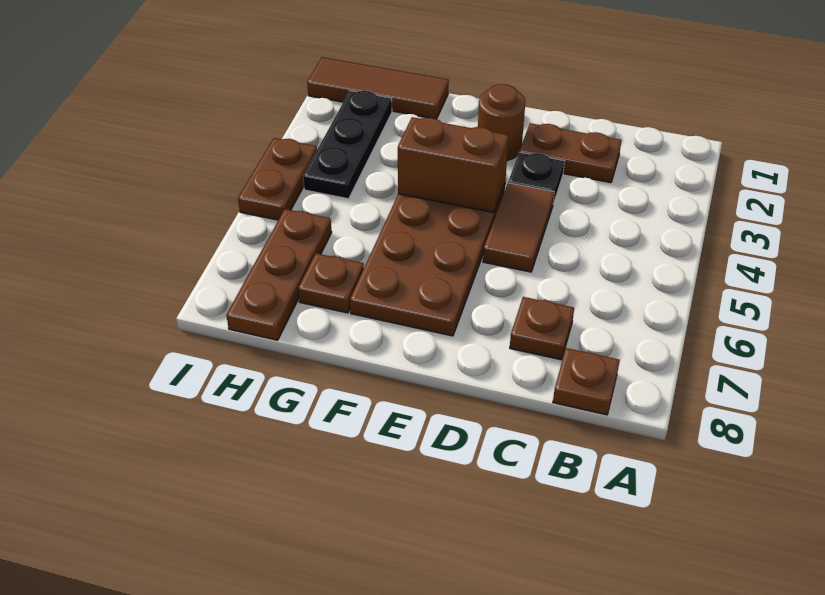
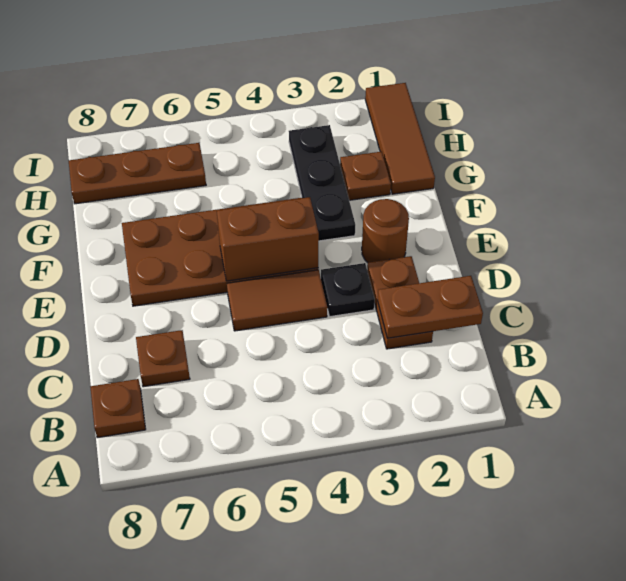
brown 1x2 brick [398,117,509,212] -> brown 1x2 brick turned to [217,197,319,281]
brown 1x1 plate [298,253,364,313] -> brown 1x1 plate moved to [340,152,391,200]
black 1x3 plate [303,91,392,199] -> black 1x3 plate turned to [289,125,355,241]
brown 1x2 plate [238,138,317,220] -> brown 1x2 plate moved to [378,276,483,338]

